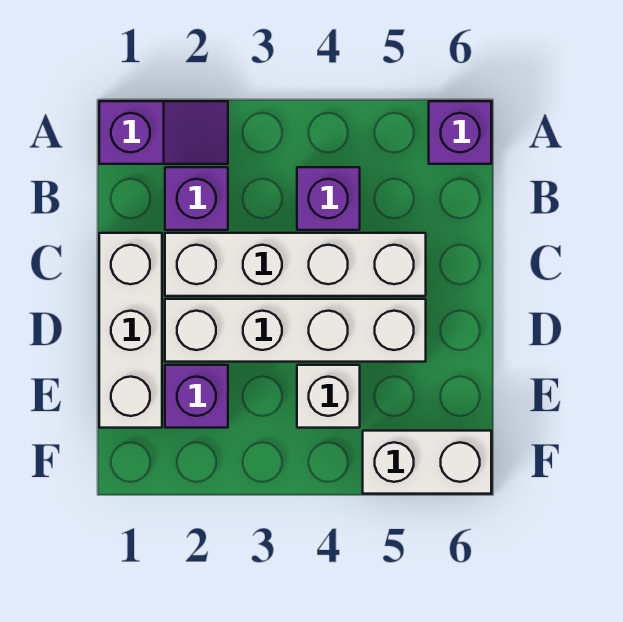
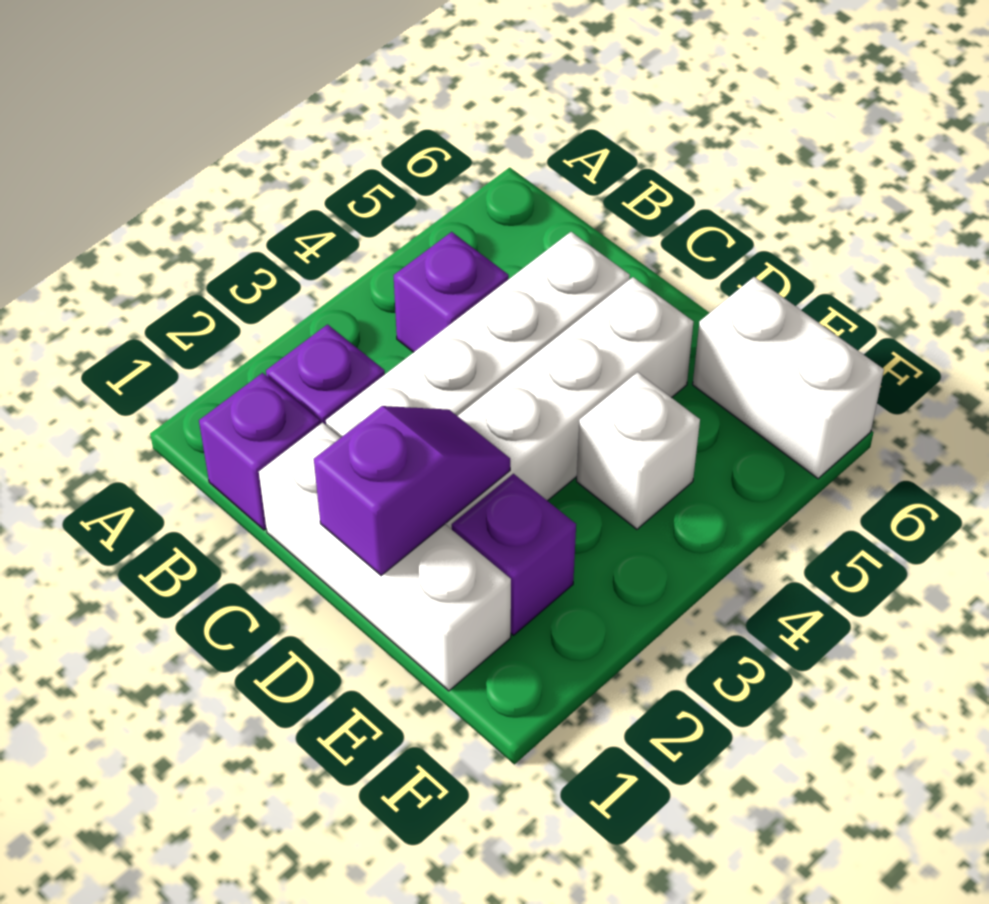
purple 1x2 slope [99,101,228,164] -> purple 1x2 slope moved to [314,406,510,576]
purple 1x1 brick [429,101,491,164] -> purple 1x1 brick moved to [199,373,320,530]
white 1x2 brick [363,431,491,494] -> white 1x2 brick turned to [693,277,884,478]

